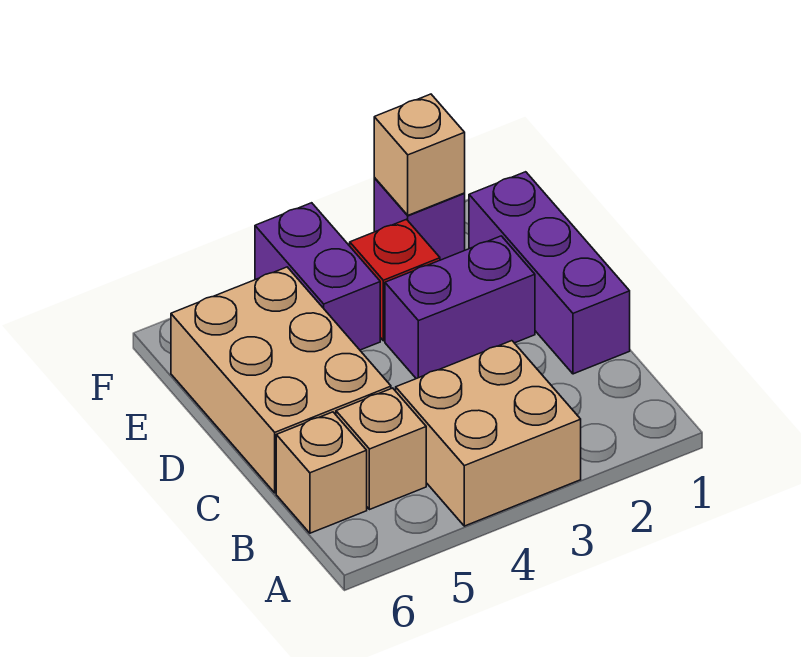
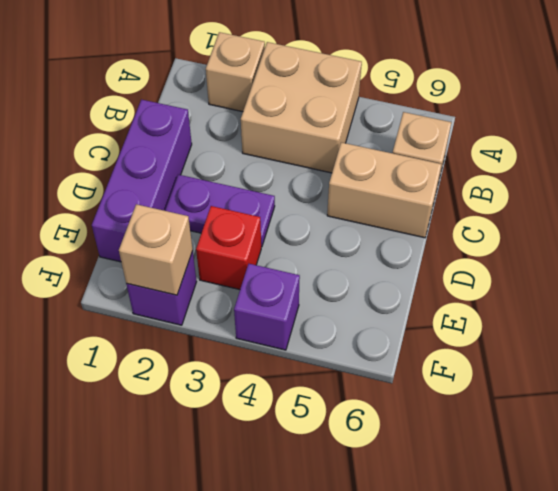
tan 1x1 brick [336,388,426,510] -> tan 1x1 brick moved to [206,32,265,112]
tan 2x3 brick [171,267,391,493] -> tan 1x2 brick [327,142,441,238]
purple 1x2 brick [385,236,535,379] -> purple 1x2 plate [165,175,275,247]
purple 1x2 brick [255,203,380,350] -> purple 1x1 brick [234,264,300,350]

